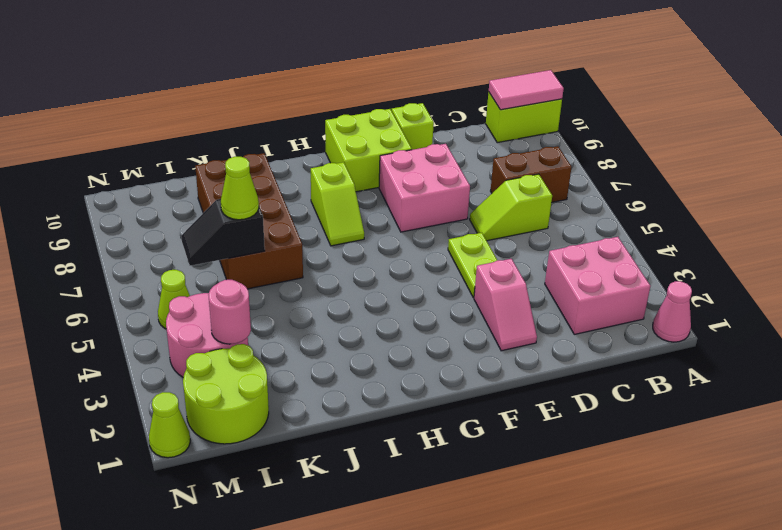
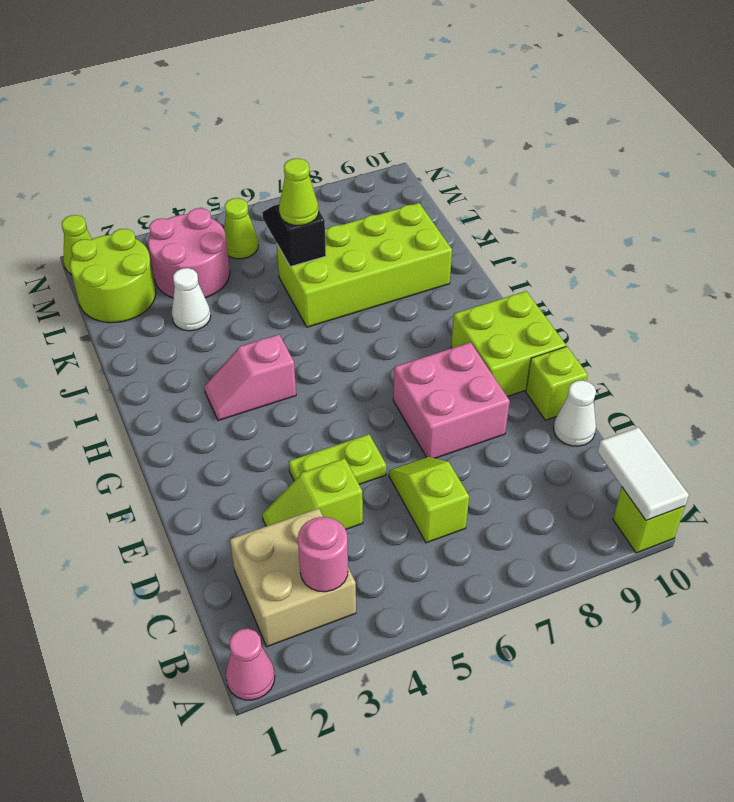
lime 1x2 brick [486,92,562,143] -> lime 1x1 brick [613,487,685,553]
pink 1x2 tile [489,70,564,110] -> white 1x2 tile [598,427,689,521]
pink 2x2 brick [545,237,650,334] -> tan 2x2 brick [230,508,356,647]
brown 1x2 brick [491,146,572,203] -> none
none -> white 1x1 cone [554,380,596,446]
pink 1x2 slope [474,259,537,351] -> pink 1x2 slope moved to [204,335,296,421]
lime 1x2 slope [311,162,364,246] -> lime 1x2 slope moved to [262,458,363,529]
brown 2x4 brick [195,153,303,289] -> lime 2x4 brick [277,203,452,327]
none -> white 1x1 cone [172,268,211,331]
pink 1x1 round brick [208,280,251,344] -> pink 1x1 round brick moved to [298,517,348,592]

